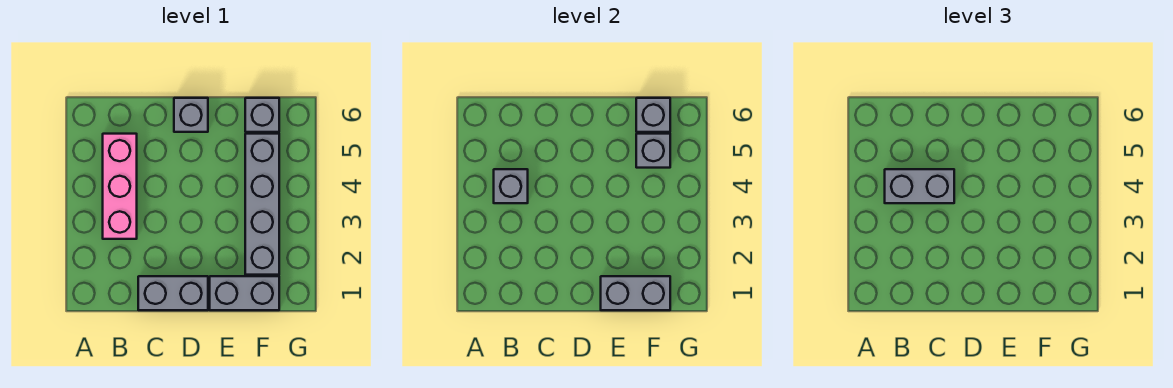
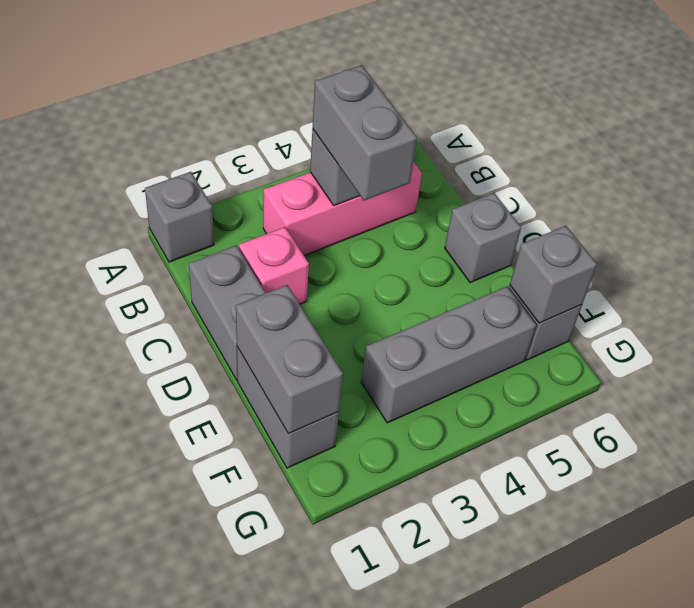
none -> pink 1x1 brick [239,227,309,304]
grey 1x4 brick [245,134,279,275] -> grey 1x3 brick [361,286,536,423]
grey 1x1 brick [636,134,670,168] -> grey 1x1 brick moved to [145,172,214,262]

